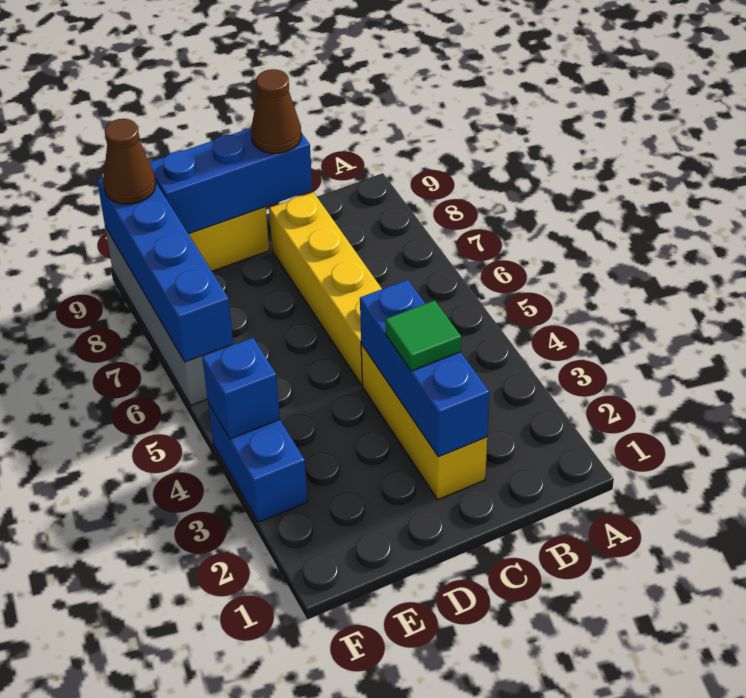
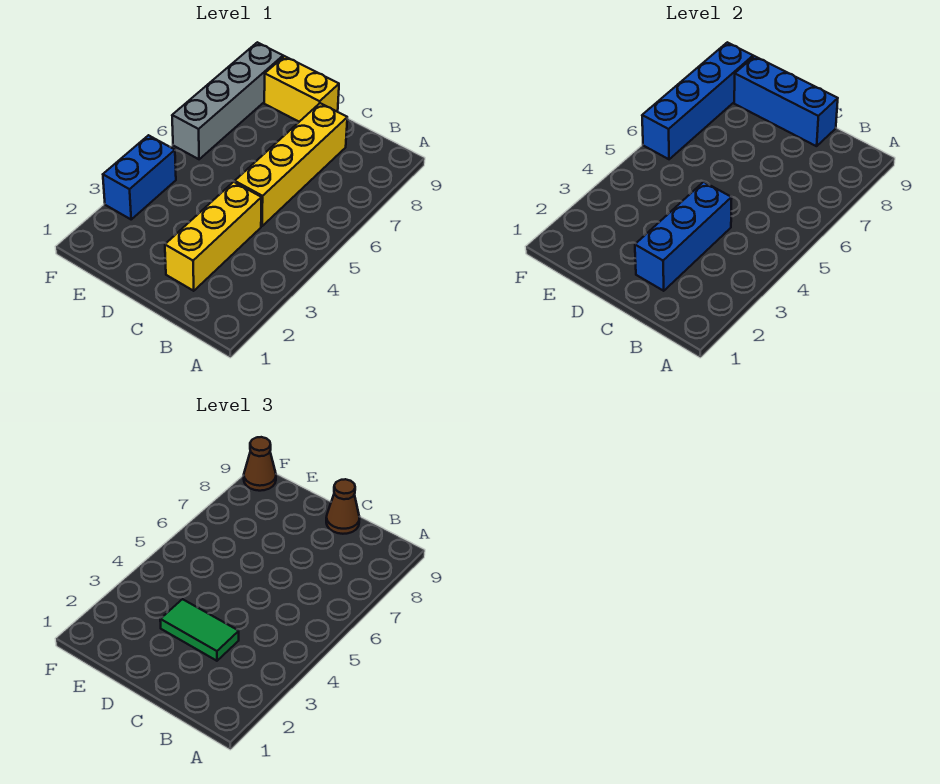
green 1x1 tile [385,300,461,371] -> green 1x2 tile [160,599,239,661]
blue 1x1 brick [202,338,280,439] -> none

